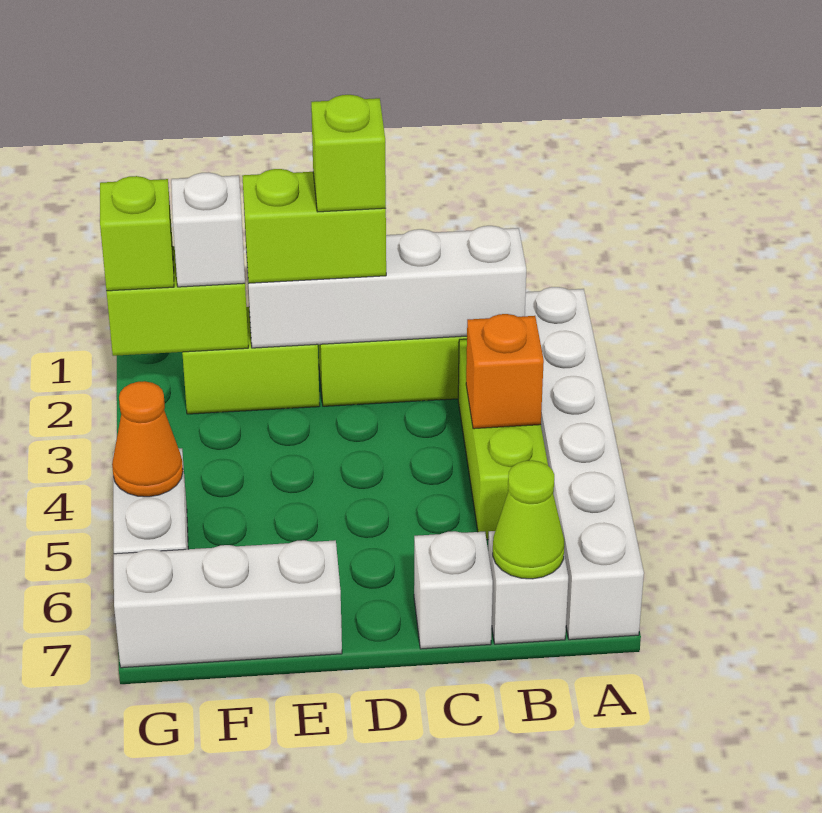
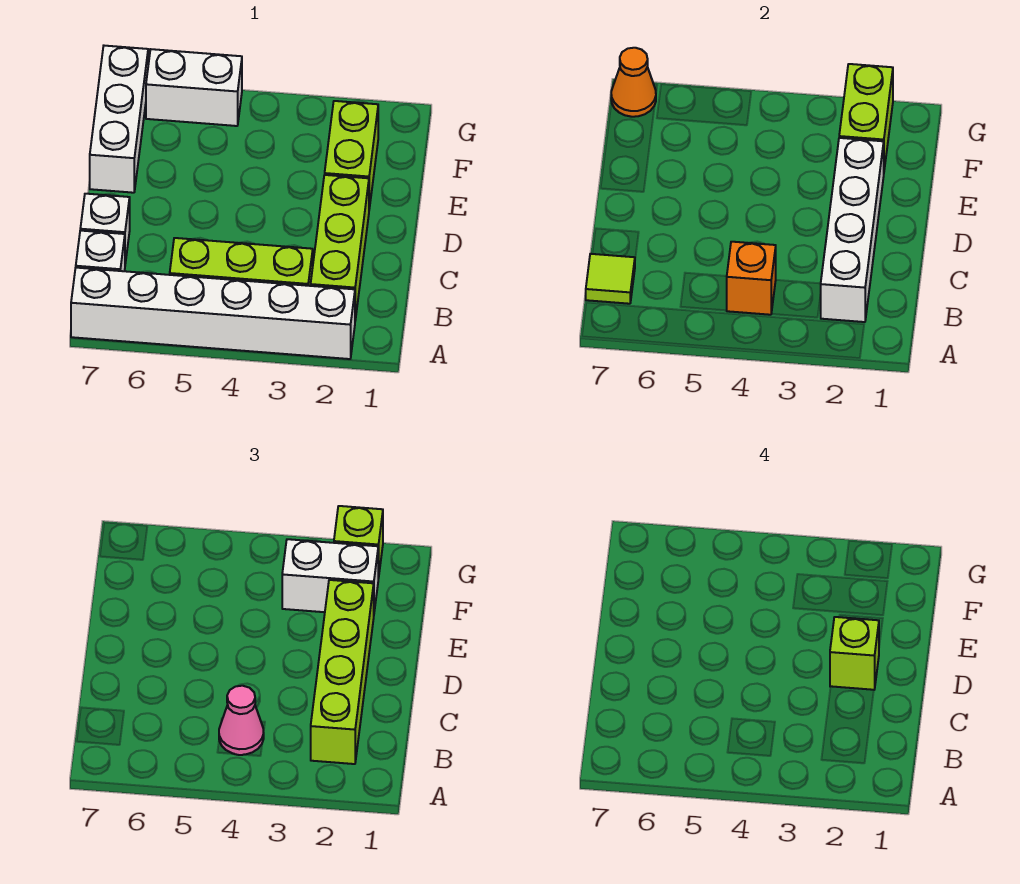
none -> pink 1x1 cone [219,686,264,755]
lime 1x1 cone [493,460,564,579] -> lime 1x1 tile [586,254,635,304]
lime 1x2 brick [242,169,386,283] -> lime 1x4 brick [311,580,374,764]
white 1x1 brick [171,172,245,287] -> white 1x2 brick [282,539,378,612]
orange 1x1 cone [112,381,183,497] -> orange 1x1 cone moved to [611,48,656,117]

